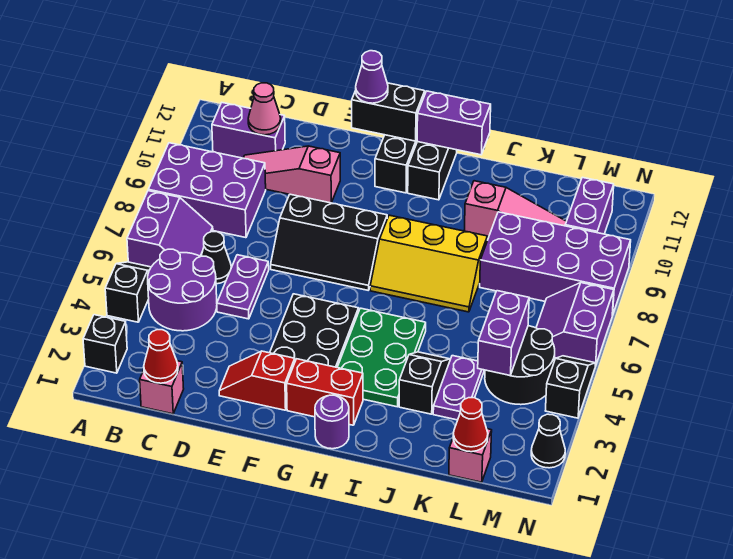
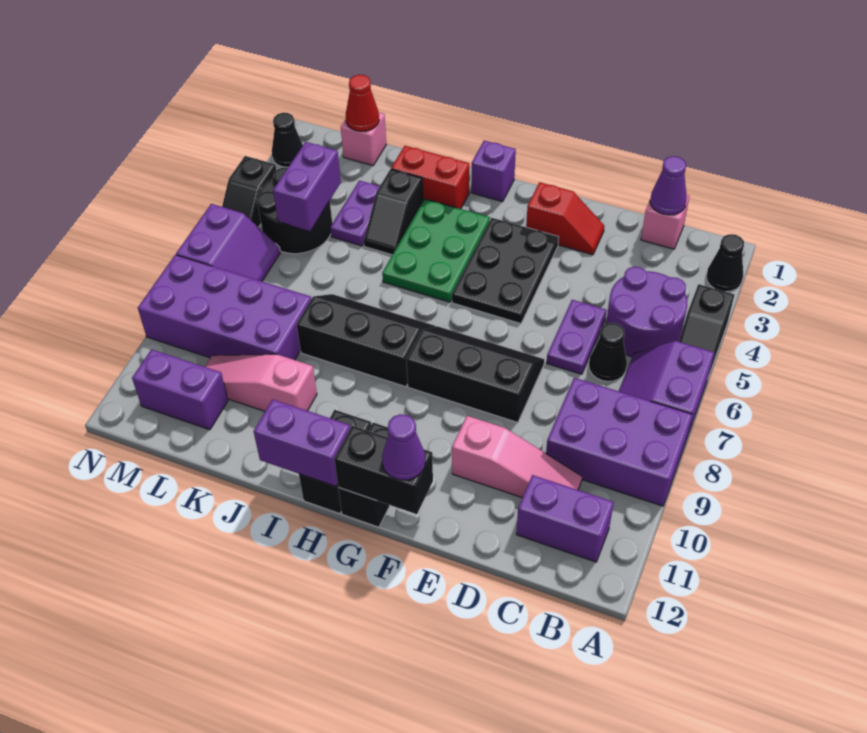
black 1x1 brick [83,315,127,373] -> black 1x1 cone [706,234,744,292]
red 1x1 cone [144,330,178,383] -> purple 1x1 cone [650,156,687,215]
pink 1x1 cone [248,83,281,135] -> none
red 1x2 brick [287,359,363,425] -> red 1x2 brick moved to [391,146,469,209]
purple 1x1 round brick [315,395,349,449] -> purple 1x1 brick [471,141,516,202]
yellow 2x3 slope [370,215,487,312] -> black 2x3 slope [297,294,435,387]
purple 1x2 brick [565,177,614,234] -> purple 1x2 brick turned to [132,349,228,430]

